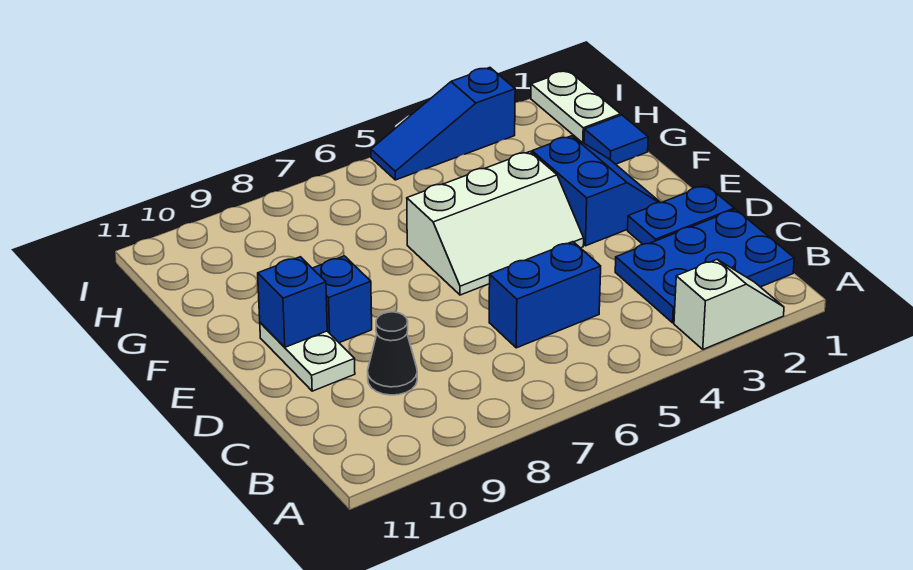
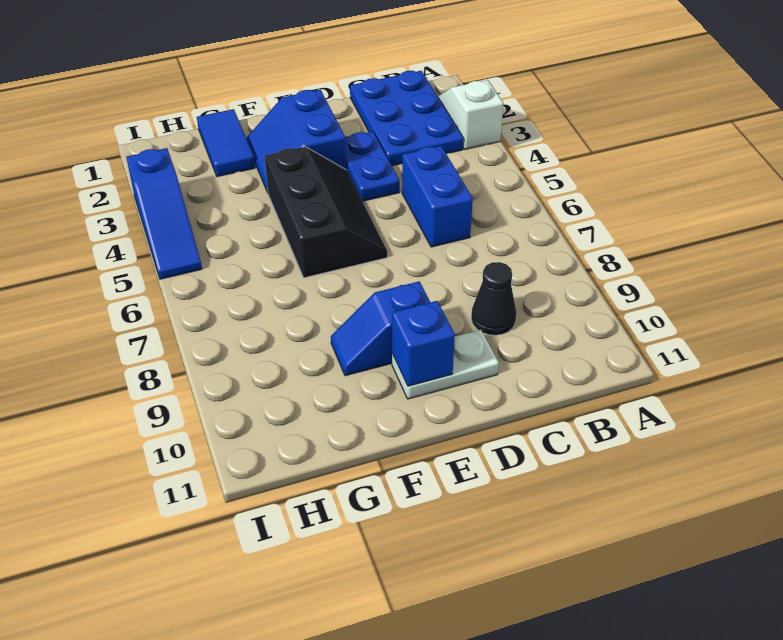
blue 1x2 plate [628,185,734,244] -> blue 1x2 plate moved to [345,132,400,201]
blue 2x2 slope [532,136,661,246] -> blue 2x2 slope turned to [246,90,346,192]
white 2x3 slope [407,152,584,295] -> black 2x3 slope [265,147,387,278]
blue 1x1 tile [584,115,648,164] -> blue 1x2 tile [197,109,255,177]
white 1x2 plate [531,71,621,143] -> none

